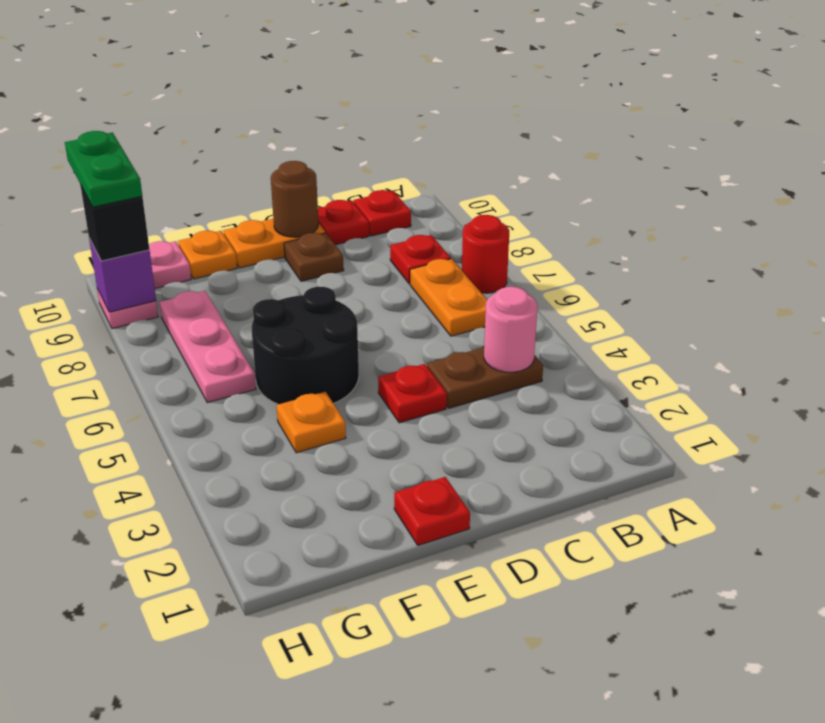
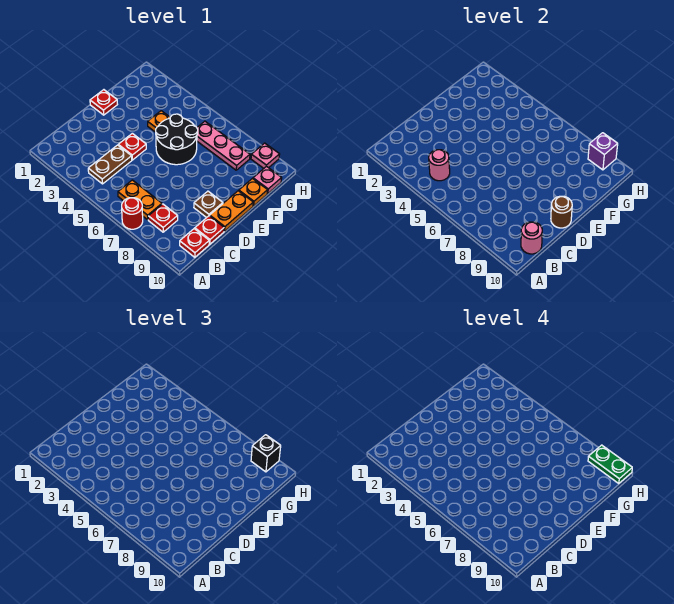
none -> pink 1x1 round brick [521,222,542,254]

